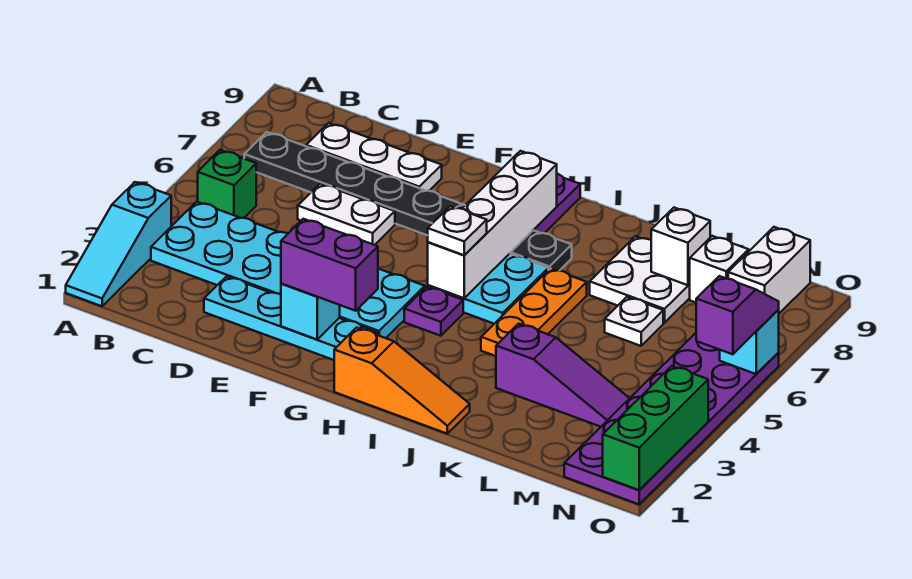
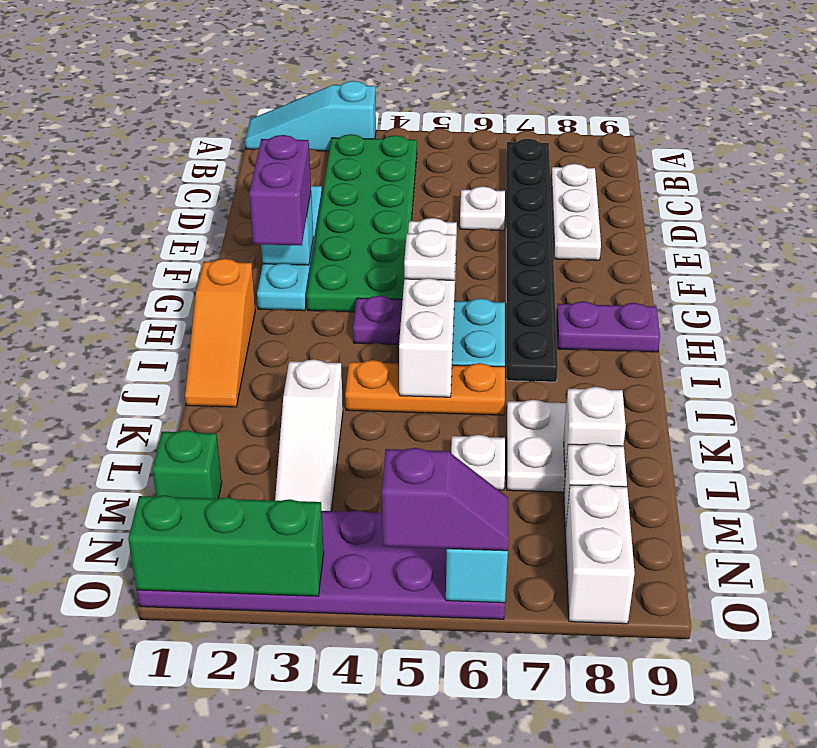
cyan 2x6 plate [151,202,425,338] -> green 2x6 plate [307,134,417,312]
green 1x1 brick [198,150,256,218] -> green 1x1 brick moved to [152,430,222,499]
white 1x2 plate [298,184,395,245] -> white 1x1 plate [460,186,505,230]
white 1x4 brick [428,151,557,298] -> white 1x4 brick turned to [399,218,457,397]
purple 1x3 slope [496,324,630,427] -> white 1x3 slope [275,359,343,511]
white 1x2 brick [728,227,810,313] -> white 1x2 brick turned to [565,484,635,624]

